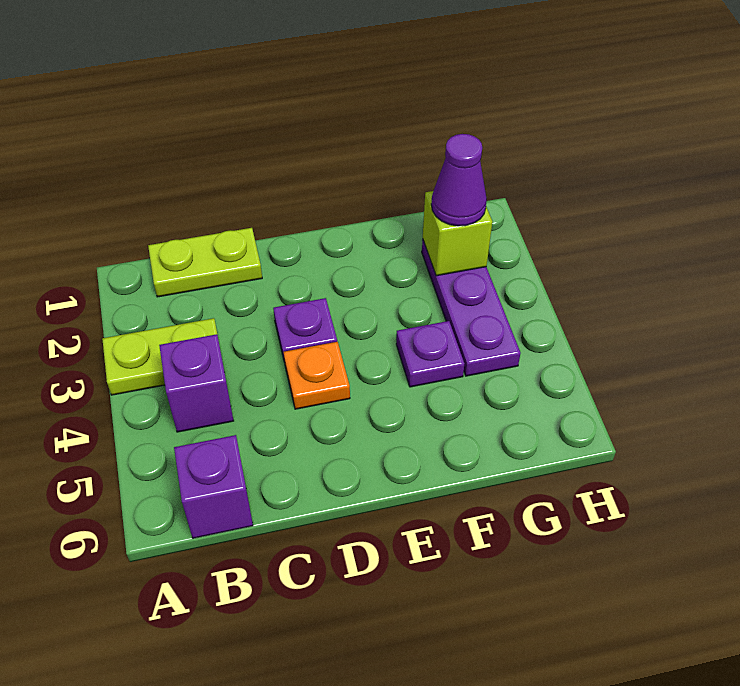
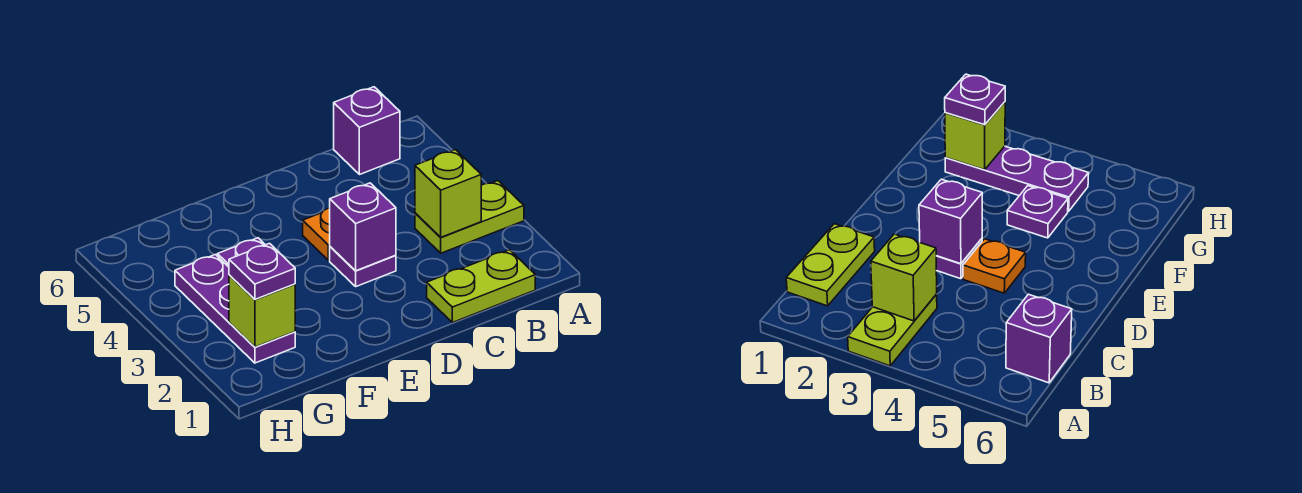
none -> lime 1x1 brick [415,150,481,237]
purple 1x1 brick [159,334,234,432] -> purple 1x1 brick moved to [330,183,396,271]
purple 1x1 cone [431,134,487,226] -> purple 1x1 plate [229,243,295,299]

